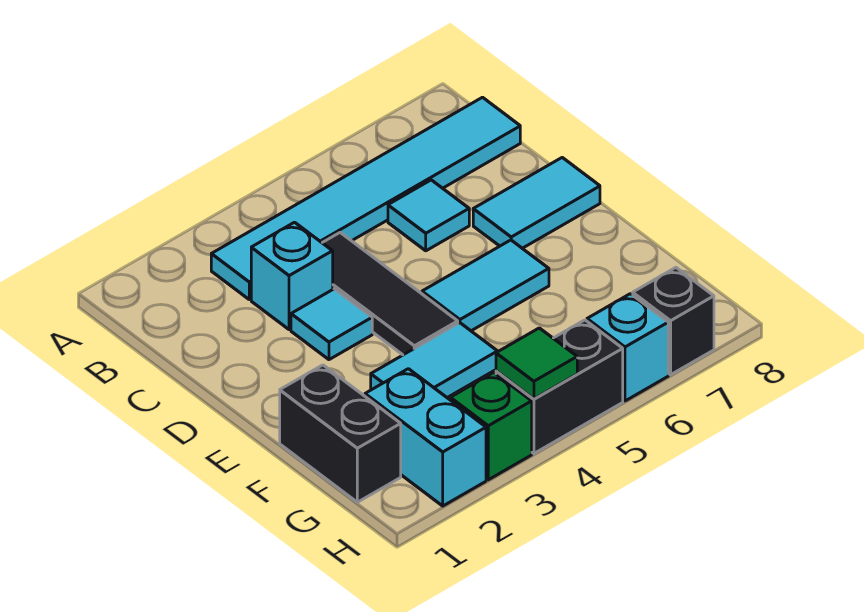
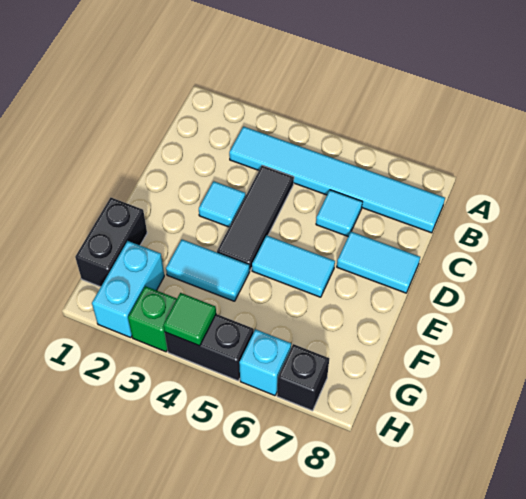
cyan 1x1 brick [251,222,333,330] -> none

